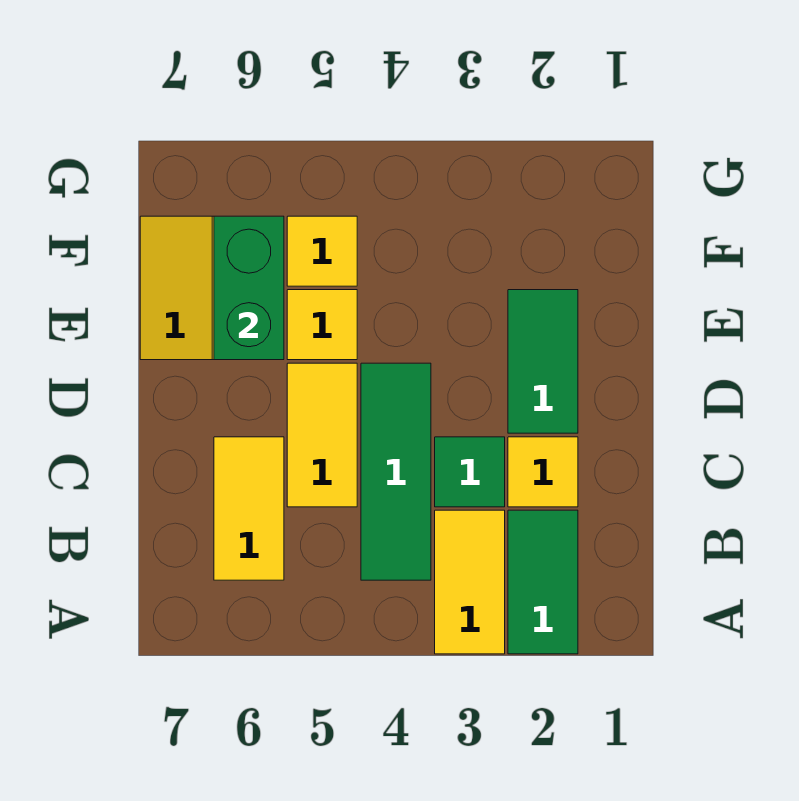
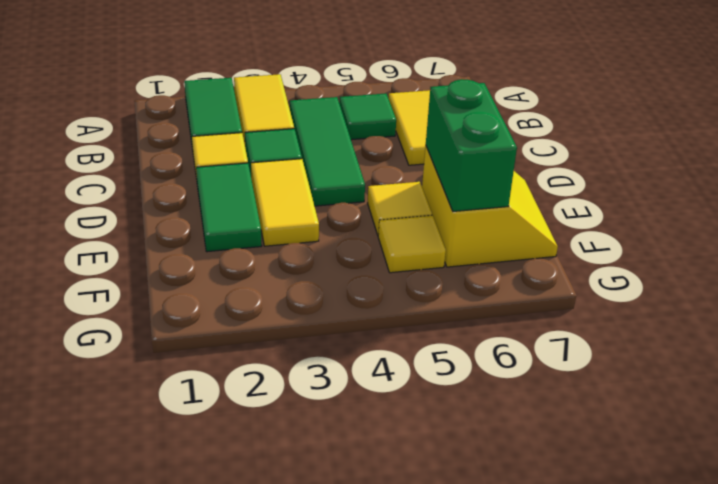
none -> green 1x1 tile [339,94,396,140]
yellow 1x2 tile [287,363,357,507] -> yellow 1x2 tile moved to [251,159,319,246]

